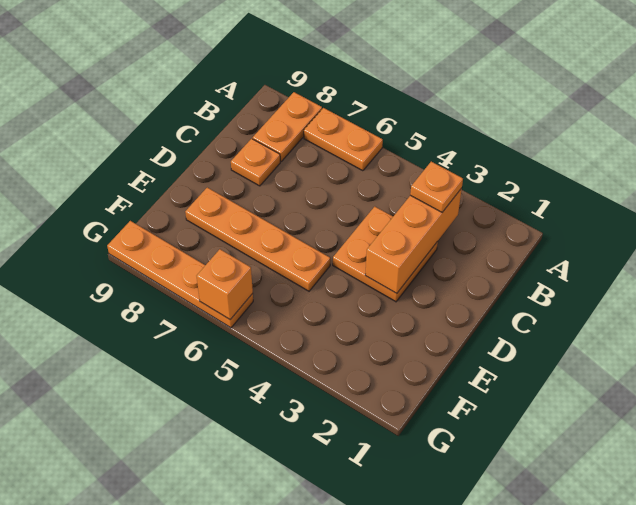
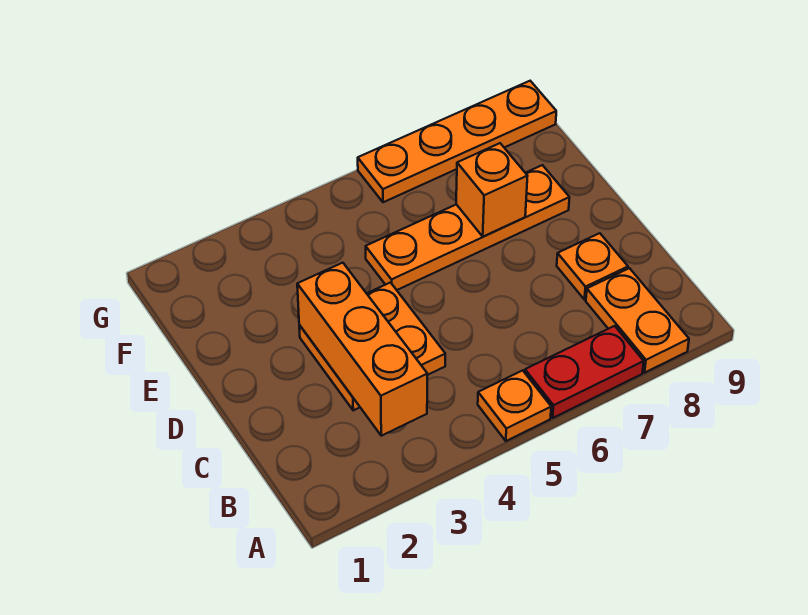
orange 1x2 plate [304,108,383,171] -> red 1x2 plate [525,326,644,418]
orange 1x1 plate [410,162,463,212] -> orange 1x1 plate moved to [478,370,551,441]
orange 1x1 brick [197,249,253,319] -> orange 1x1 brick moved to [456,143,527,237]

